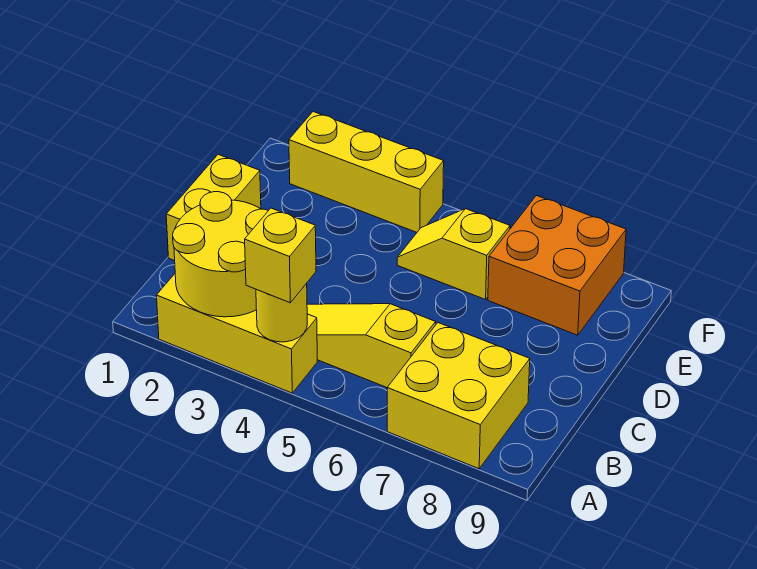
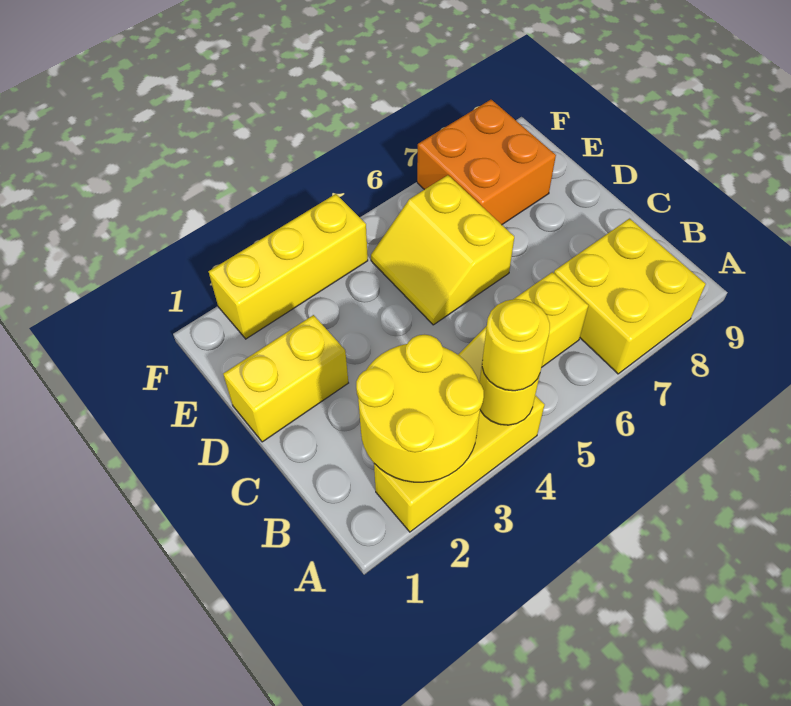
yellow 1x1 brick [245,208,316,303] -> yellow 1x1 round brick [482,299,550,391]
yellow 1x2 brick [166,155,261,261] -> yellow 1x2 brick turned to [223,315,348,442]
yellow 1x2 slope [397,209,510,300] -> yellow 2x2 slope [371,175,514,325]

